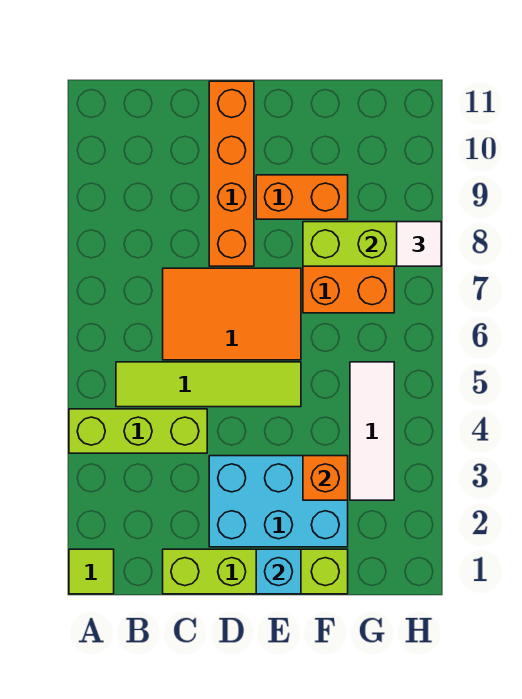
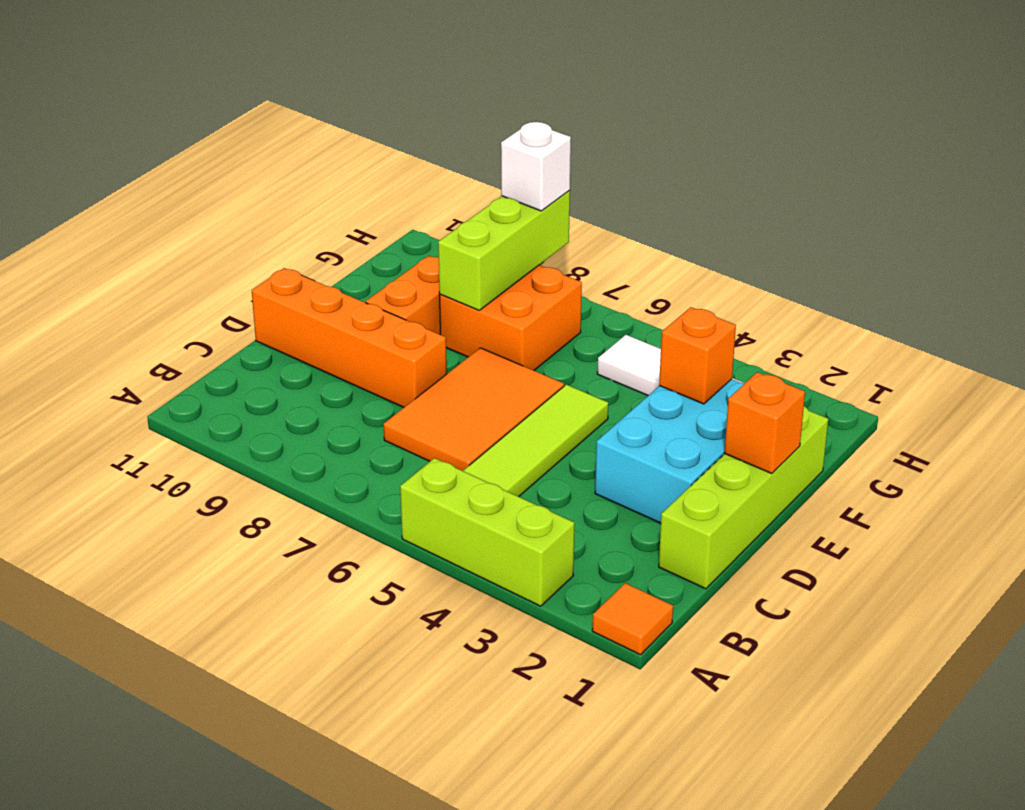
lime 1x1 tile [69,549,114,594] -> orange 1x1 tile [592,583,673,655]
lime 1x3 brick [69,409,207,453] -> lime 1x3 brick turned to [400,458,574,606]
cyan 1x1 brick [256,549,301,594] -> orange 1x1 brick [724,372,805,473]
white 1x1 tile [397,222,441,266] -> white 1x1 brick [501,122,571,211]

